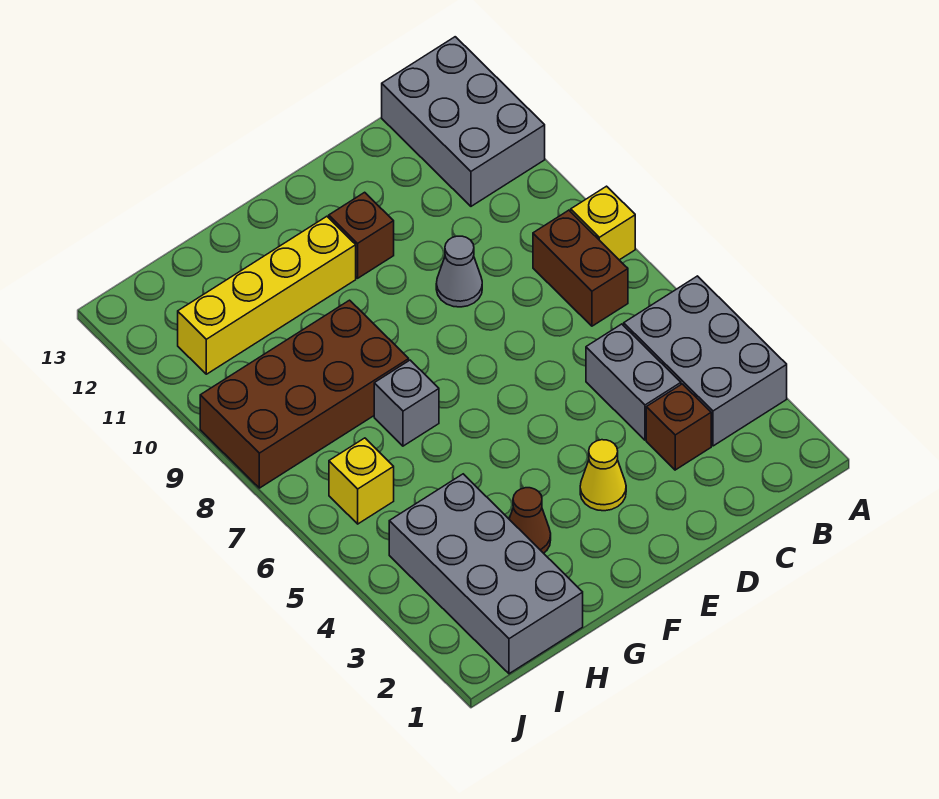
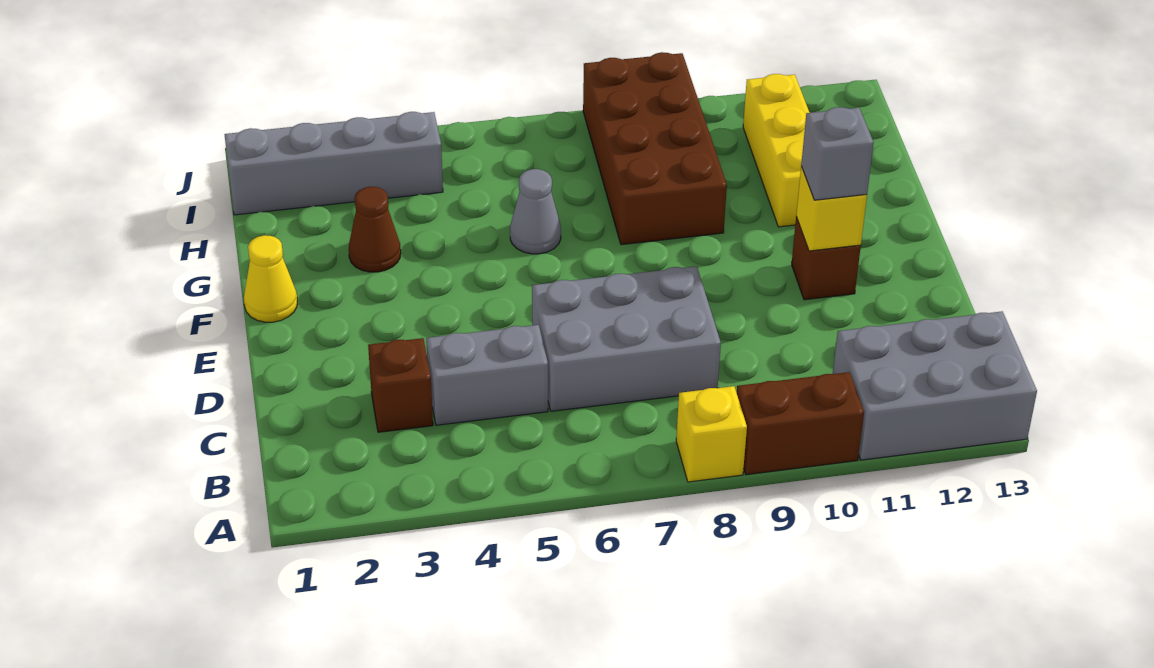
grey 2x3 brick [624,276,787,446] -> grey 2x3 brick moved to [532,266,721,411]
brown 1x2 brick [533,210,628,326] -> brown 1x2 brick moved to [737,372,864,475]
grey 1x1 cone [436,236,482,307] -> grey 1x1 cone moved to [510,169,561,254]
yellow 1x1 cone [580,440,626,511] -> yellow 1x1 cone moved to [244,235,297,322]
yellow 1x4 brick [178,216,356,374] -> yellow 1x3 brick [743,74,810,227]
grey 1x1 brick [374,360,439,446] -> grey 1x1 brick moved to [801,107,874,200]
grey 2x4 brick [389,474,583,674] -> grey 1x4 brick [224,112,443,215]
yellow 1x1 brick [329,438,394,524] -> yellow 1x1 brick moved to [796,166,867,251]

